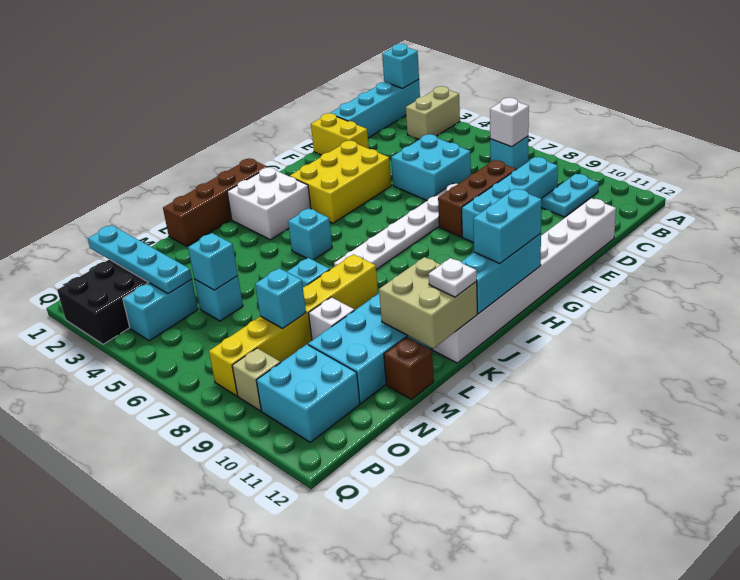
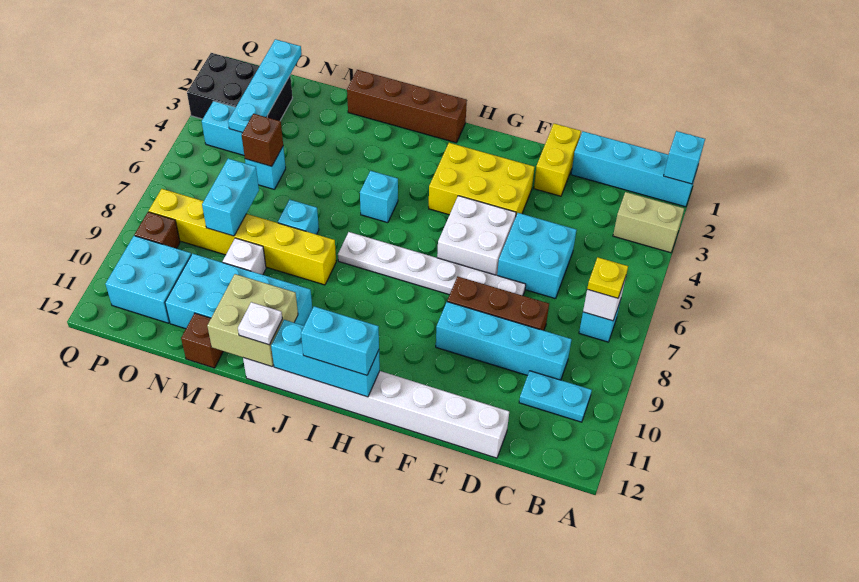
none -> yellow 1x1 plate [587,257,628,298]
white 2x2 brick [227,167,311,240] -> white 2x2 brick moved to [437,196,516,275]
cyan 1x1 brick [188,233,238,290] -> brown 1x1 brick [242,114,283,166]
cyan 1x1 brick [255,268,306,328] -> cyan 1x2 brick [202,159,259,236]
tan 1x1 brick [232,348,280,411] -> brown 1x1 brick [135,212,180,249]

